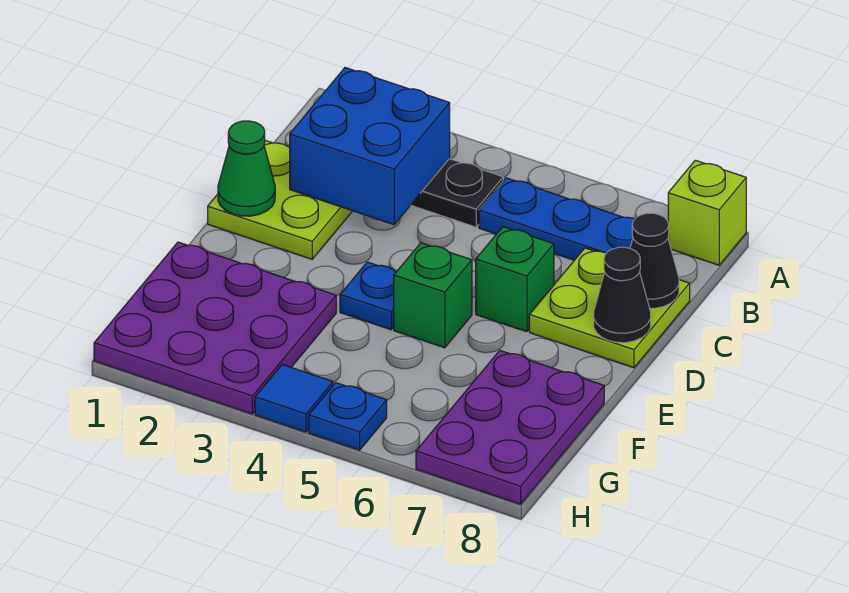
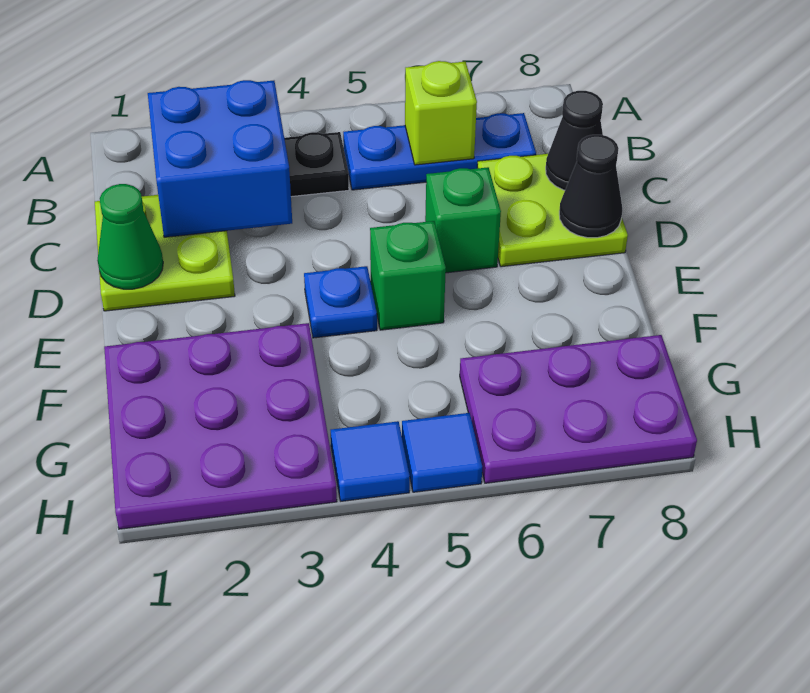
lime 1x1 brick [668,160,746,265] -> lime 1x1 brick moved to [405,61,477,165]
purple 2x3 plate [416,351,604,504] -> purple 2x3 plate turned to [460,335,697,483]
blue 1x1 plate [309,383,387,450] -> blue 1x1 tile [402,413,482,492]

